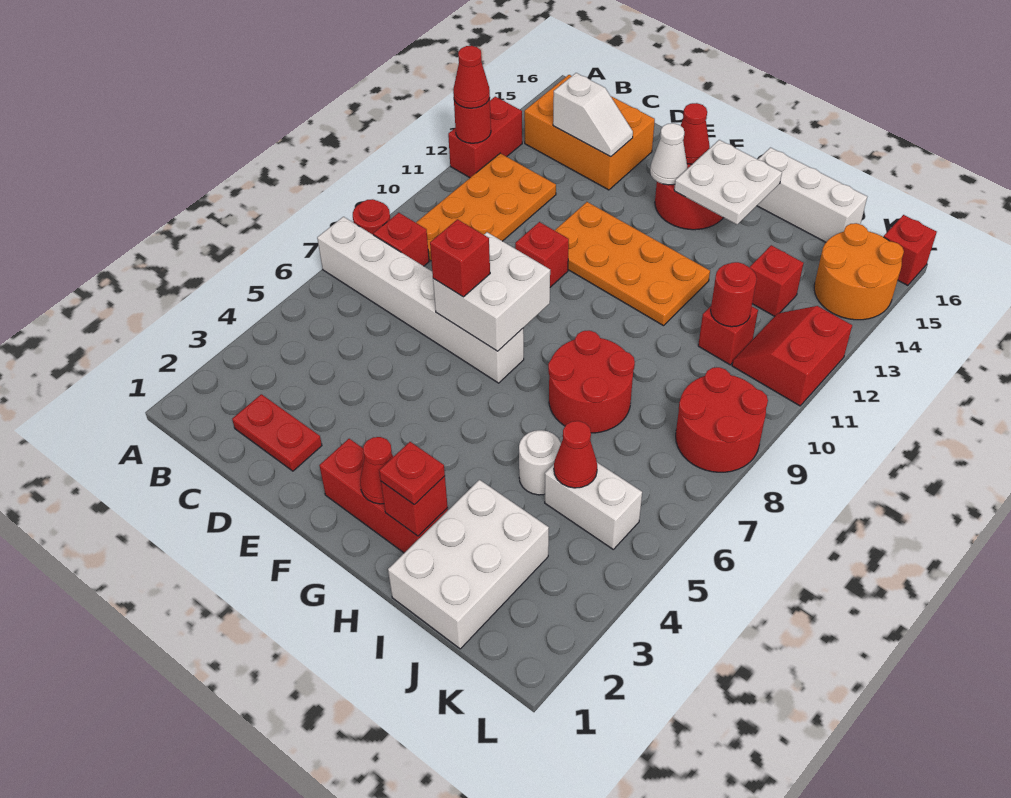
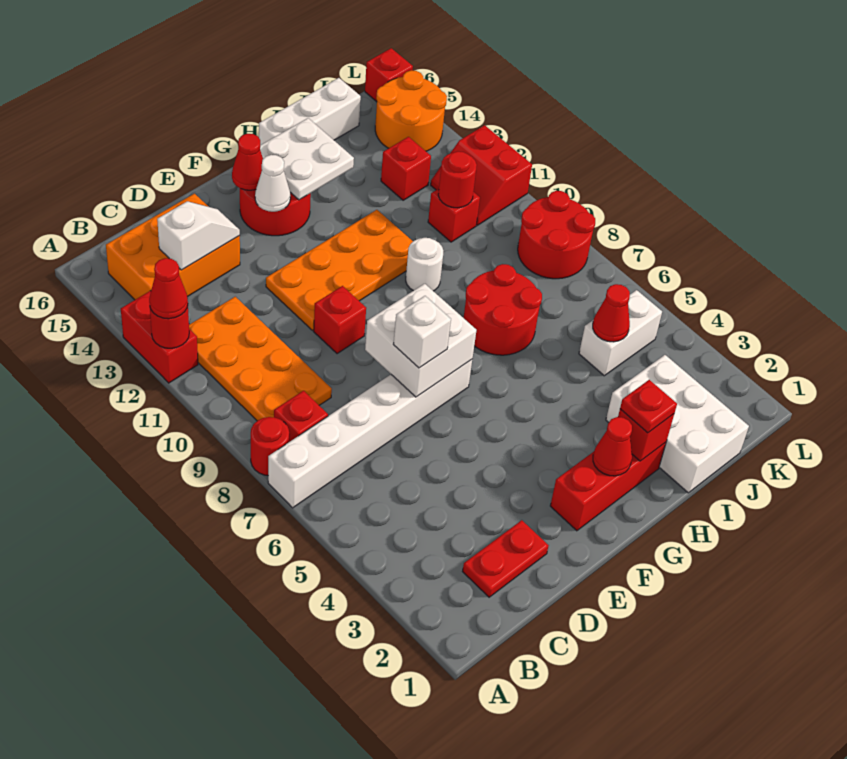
red 1x1 brick [430,219,490,297] -> white 1x1 brick [393,296,451,368]
white 1x1 round brick [519,430,561,495] -> white 1x1 round brick moved to [406,238,443,291]

